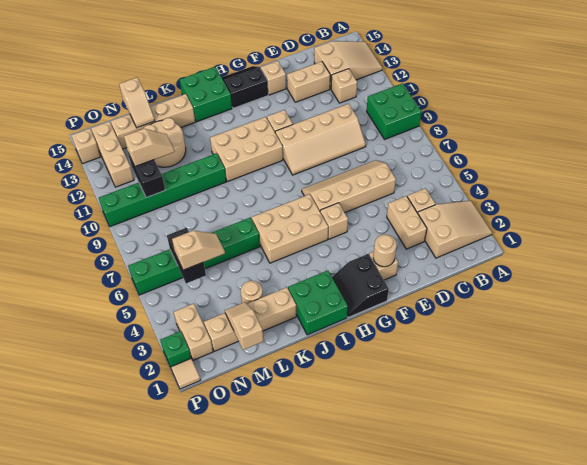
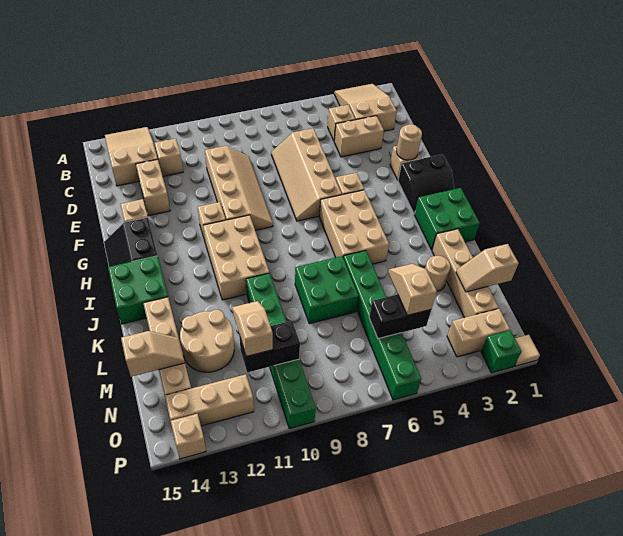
green 2x2 brick [367,83,422,139] -> green 2x2 brick moved to [295,256,359,324]

